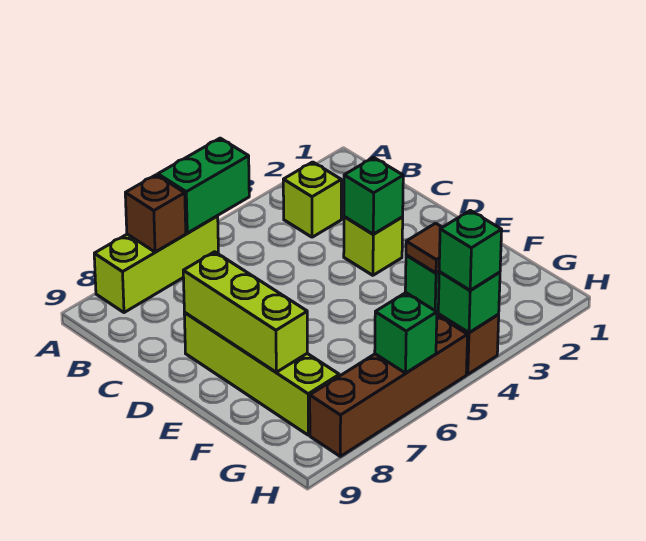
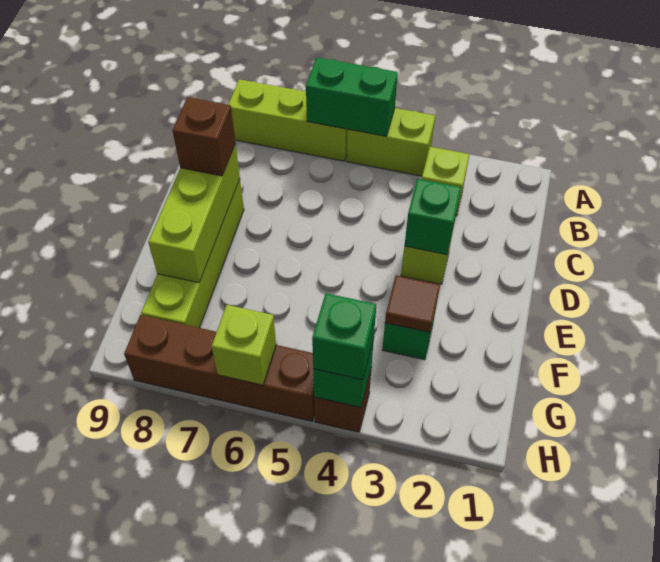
none -> lime 1x2 brick [347,108,435,176]
brown 1x1 brick [125,175,186,252] -> brown 1x1 brick moved to [173,97,236,176]
green 1x1 brick [375,293,437,373] -> lime 1x1 brick [212,305,276,385]

